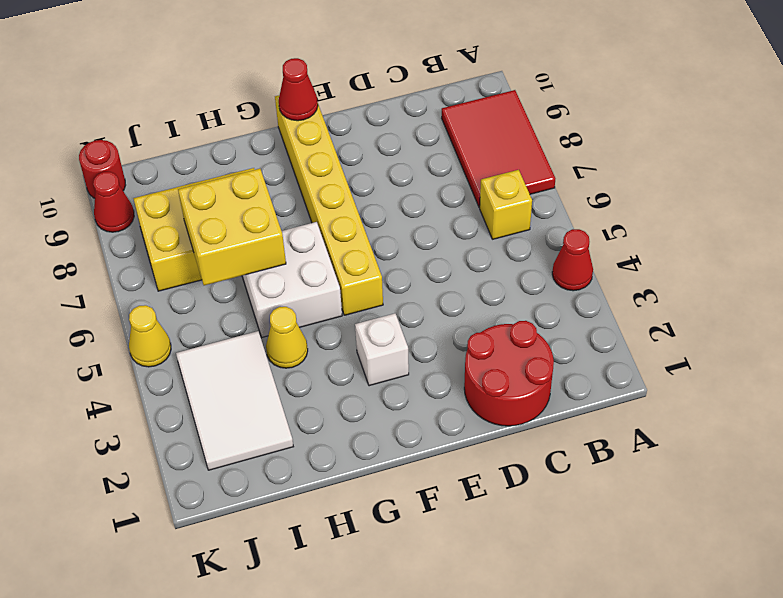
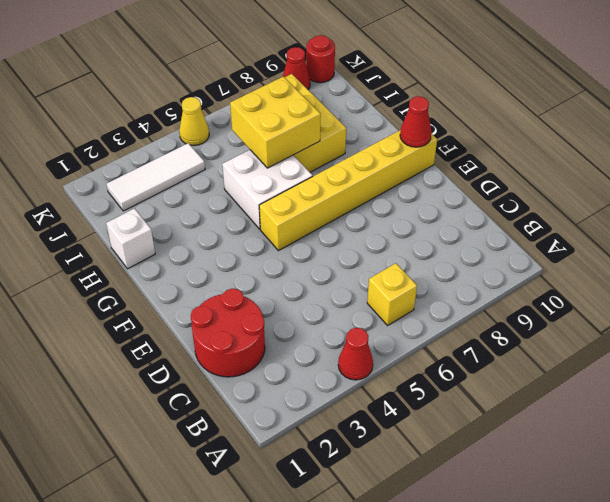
red 2x3 tile [442,90,556,208] -> none
white 1x1 brick [355,313,409,386] -> white 1x1 brick moved to [106,209,155,269]
yellow 1x1 cone [266,307,308,368] -> none
white 2x3 tile [176,331,293,470] -> white 1x3 tile [107,143,205,211]

